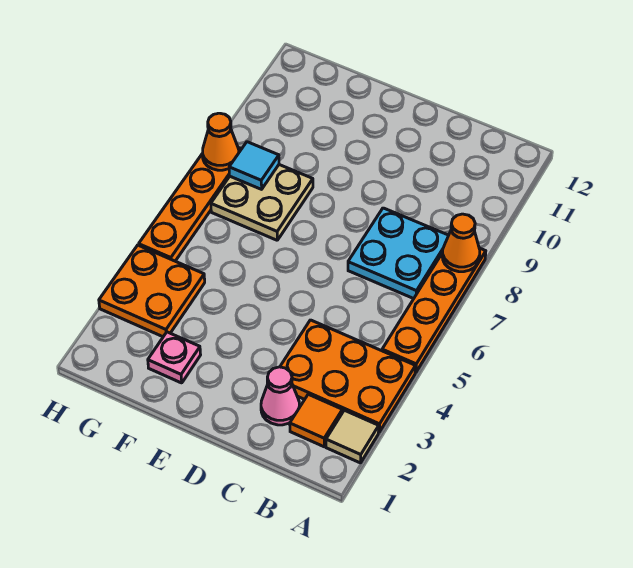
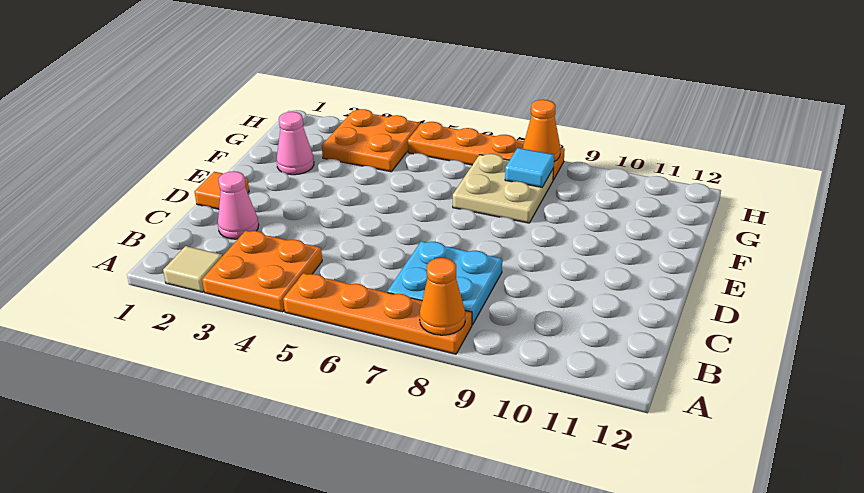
orange 2x3 plate [280,320,415,432] -> orange 2x2 plate [202,231,322,312]
orange 1x1 tile [290,394,342,447] -> orange 1x1 tile moved to [194,172,249,209]
pink 1x1 plate [148,332,201,383] -> pink 1x1 cone [277,112,314,175]

